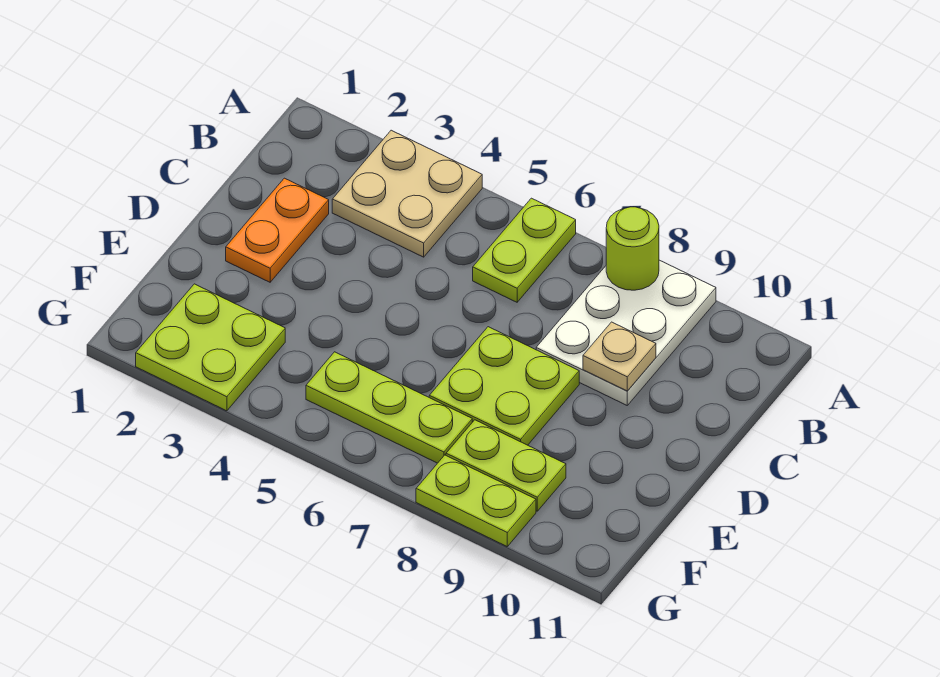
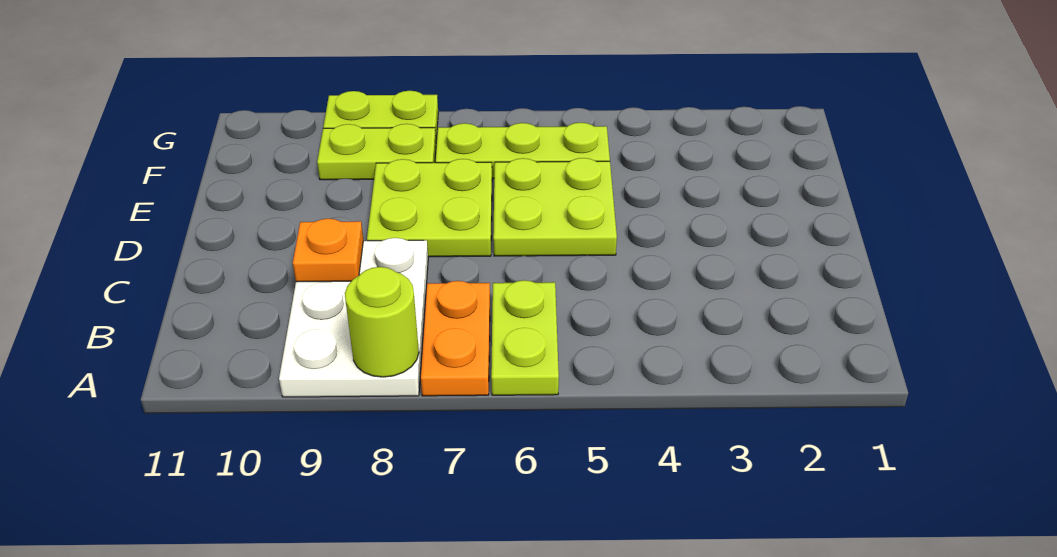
tan 2x2 plate [332,130,482,257] -> none
orange 1x2 plate [226,178,329,282] -> orange 1x2 plate moved to [421,281,490,396]
tan 1x1 plate [583,322,656,391] -> orange 1x1 plate [293,219,363,282]
lime 2x2 plate [136,284,285,411] -> lime 2x2 plate moved to [493,158,617,256]

